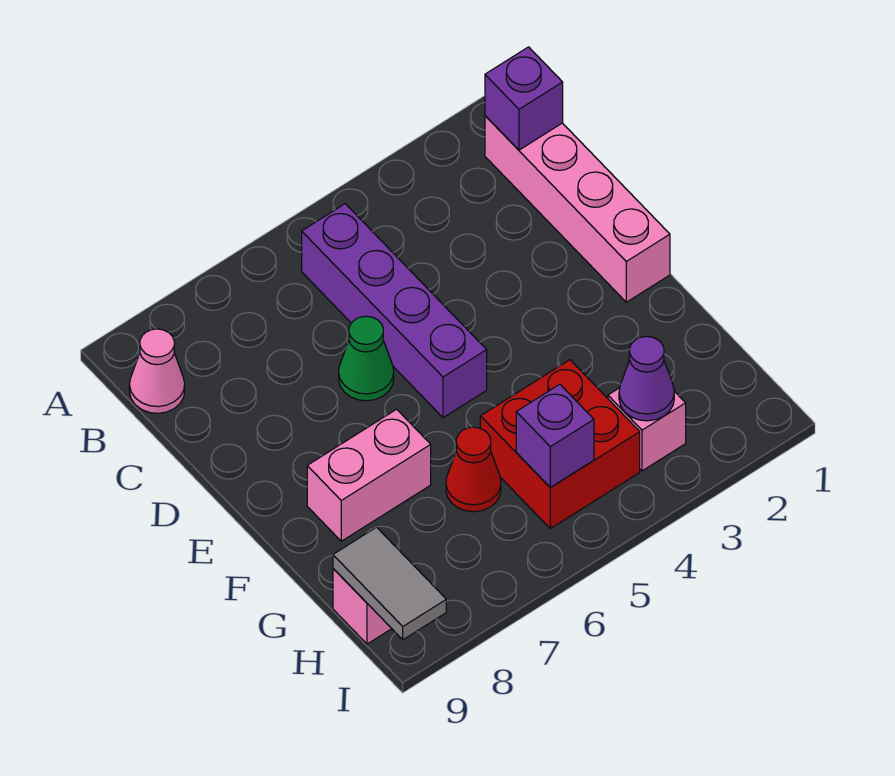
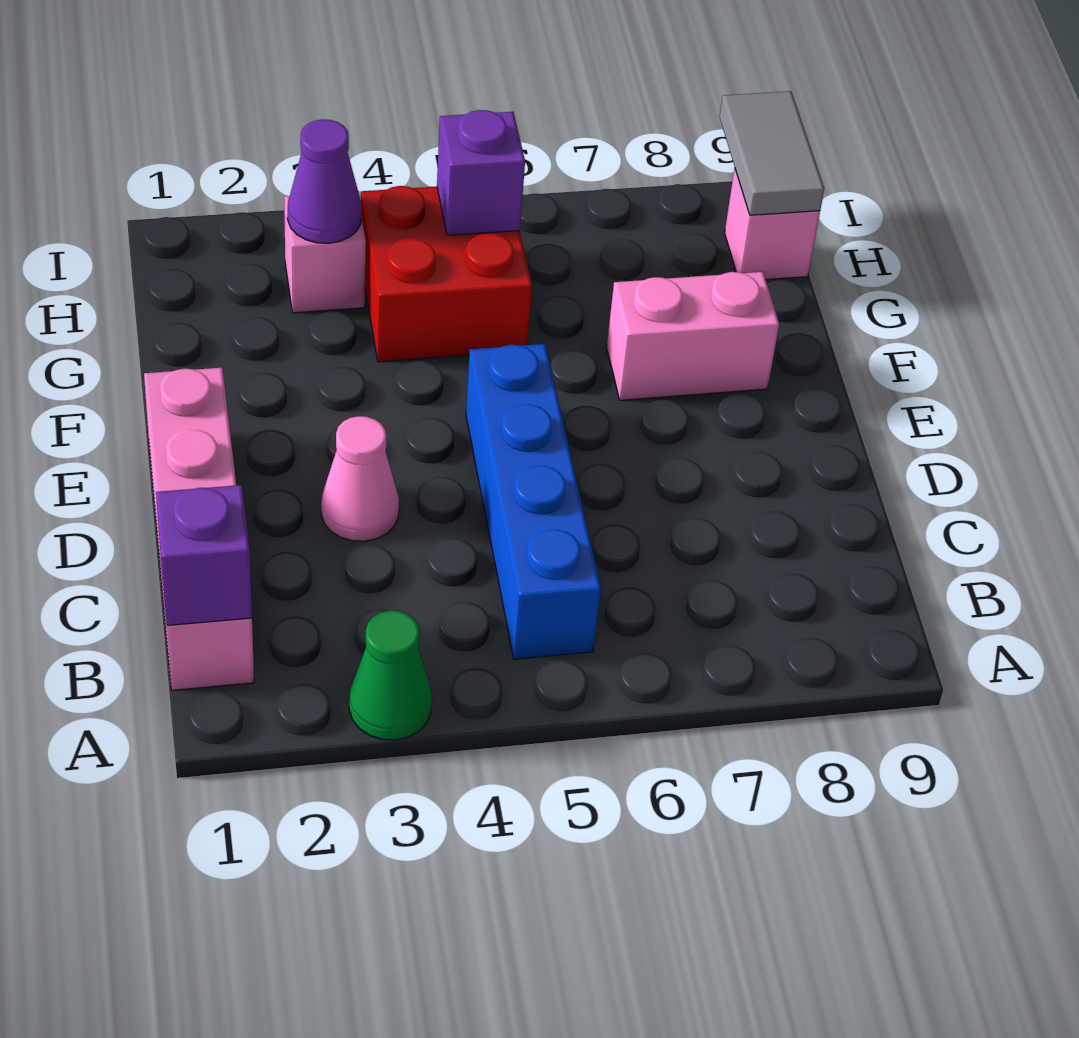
purple 1x4 brick [302,204,487,418] -> blue 1x4 brick [466,344,601,659]
pink 1x1 cone [129,329,185,413] -> pink 1x1 cone moved to [321,416,399,541]
green 1x1 cone [339,316,394,401] -> green 1x1 cone moved to [349,611,432,740]
red 1x1 cone [446,427,501,512] -> none

